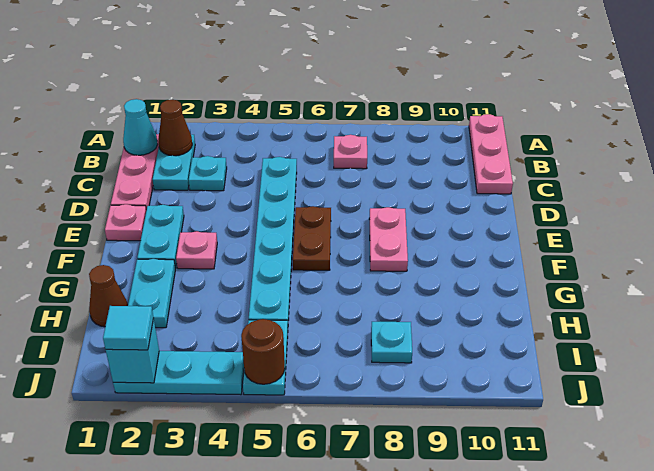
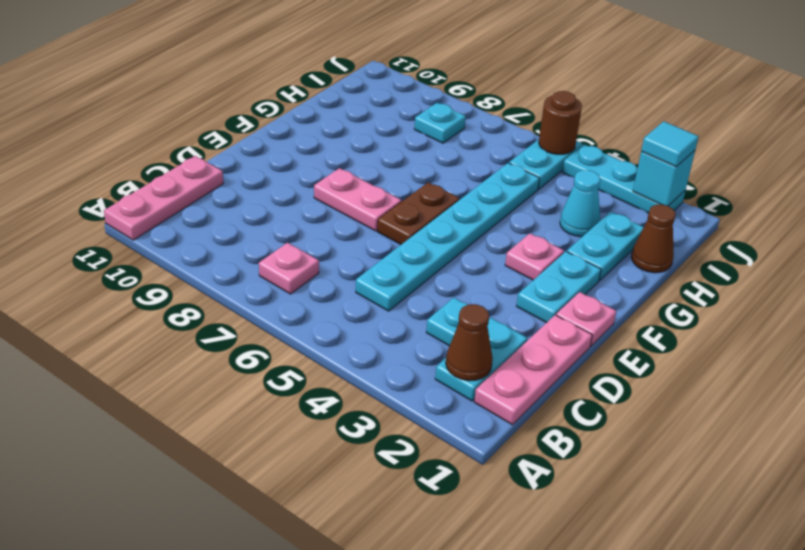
cyan 1x1 cone [123,99,157,155] -> cyan 1x1 cone moved to [560,170,600,237]
pink 1x2 plate [369,207,408,271] -> pink 1x2 plate turned to [314,168,401,231]

